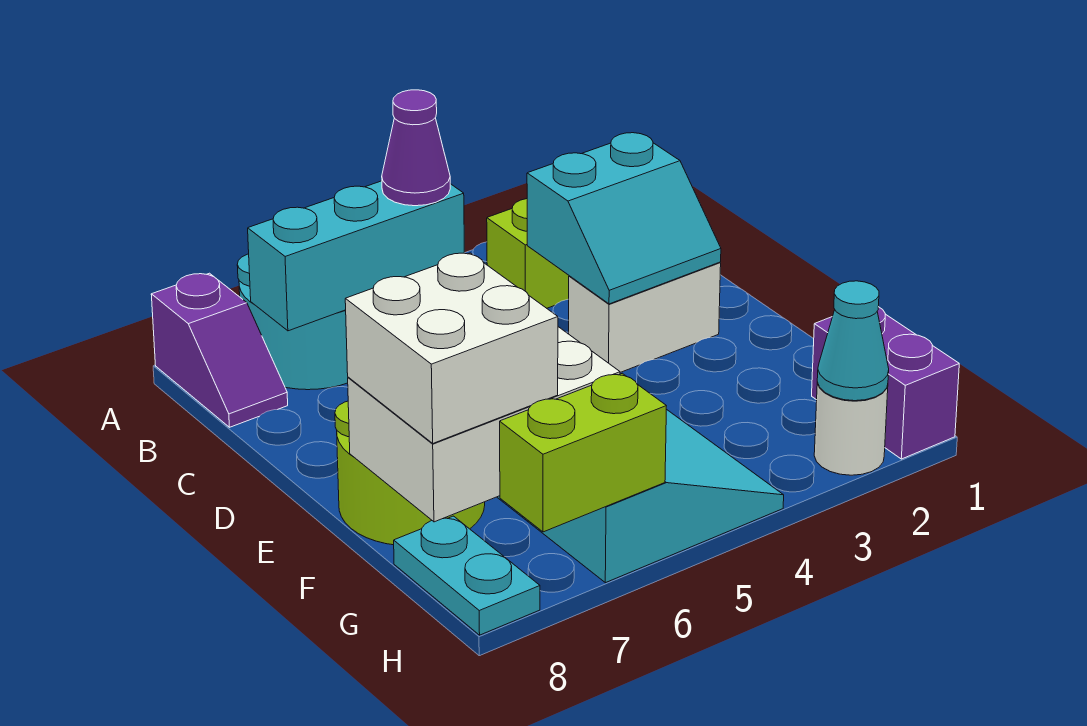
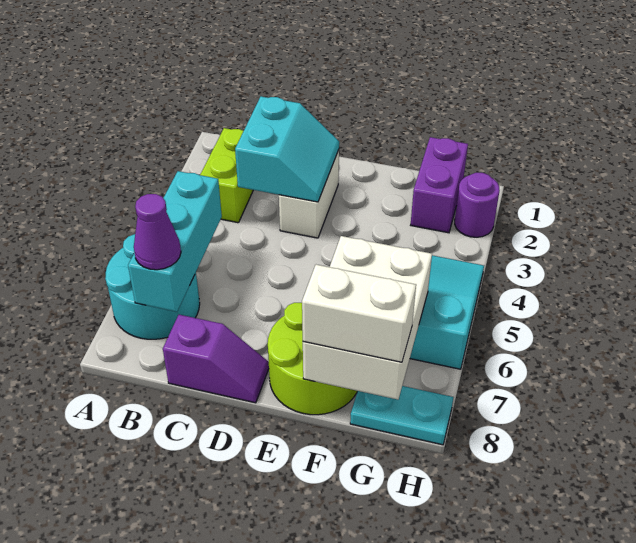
purple 1x2 slope [151,273,288,427] -> purple 1x2 slope moved to [163,315,269,403]
purple 1x1 cone [382,90,450,206] -> purple 1x1 cone moved to [134,194,181,270]
white 2x2 brick [345,253,558,443] -> white 1x2 brick [302,265,416,362]
purple 1x2 brick [812,307,959,459] -> purple 1x2 brick turned to [411,137,468,233]
white 1x1 round brick [814,382,888,475] -> purple 1x1 round brick [455,173,500,237]
cyan 1x1 cone [817,281,889,401] -> none
lime 1x2 brick [500,373,666,532] -> none

